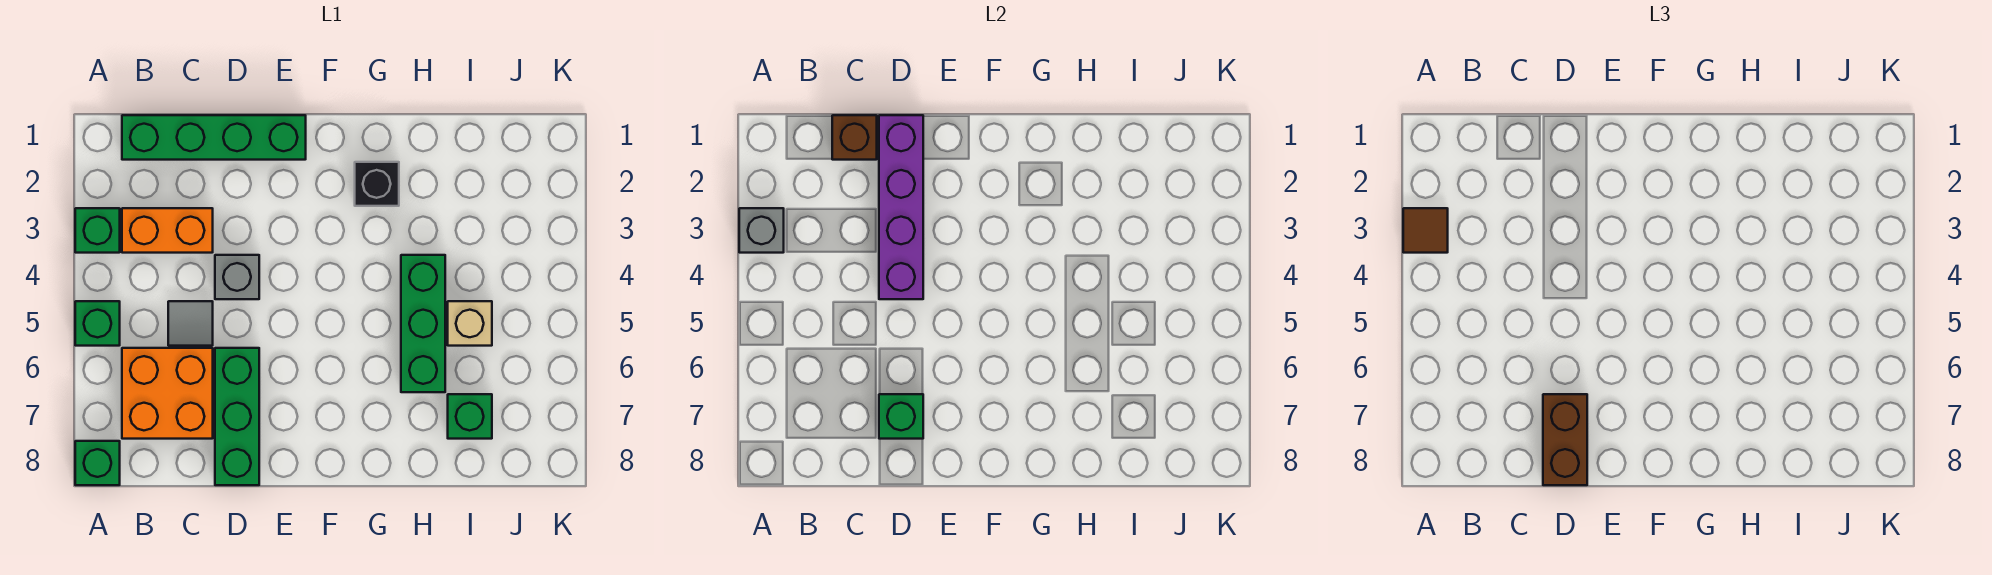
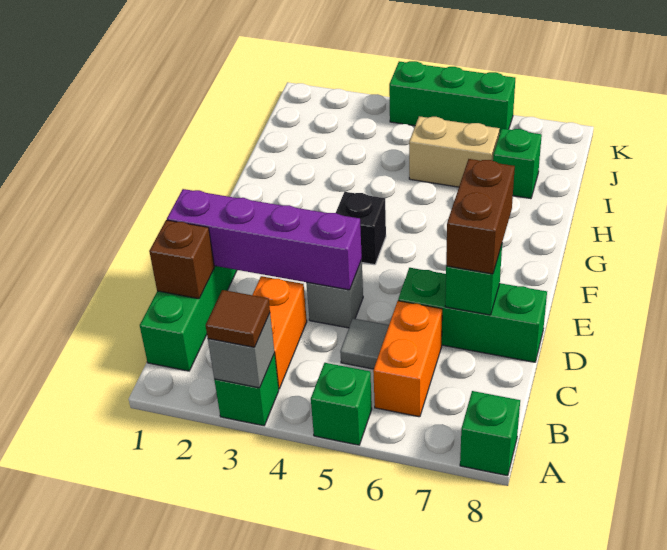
orange 2x2 brick [122,348,213,439] -> orange 1x2 brick [373,301,442,417]
brown 1x2 brick [1543,394,1587,485] -> brown 1x2 brick turned to [446,159,515,274]
black 1x1 brick [355,162,399,206] -> black 1x1 brick moved to [336,192,386,265]
green 1x3 brick [401,255,445,392] -> green 1x3 brick moved to [389,61,515,135]
tan 1x1 brick [448,301,492,346] -> tan 1x2 brick [409,116,500,187]

